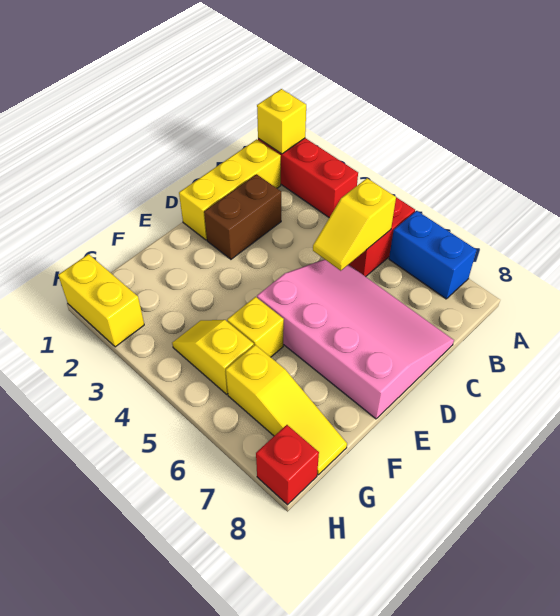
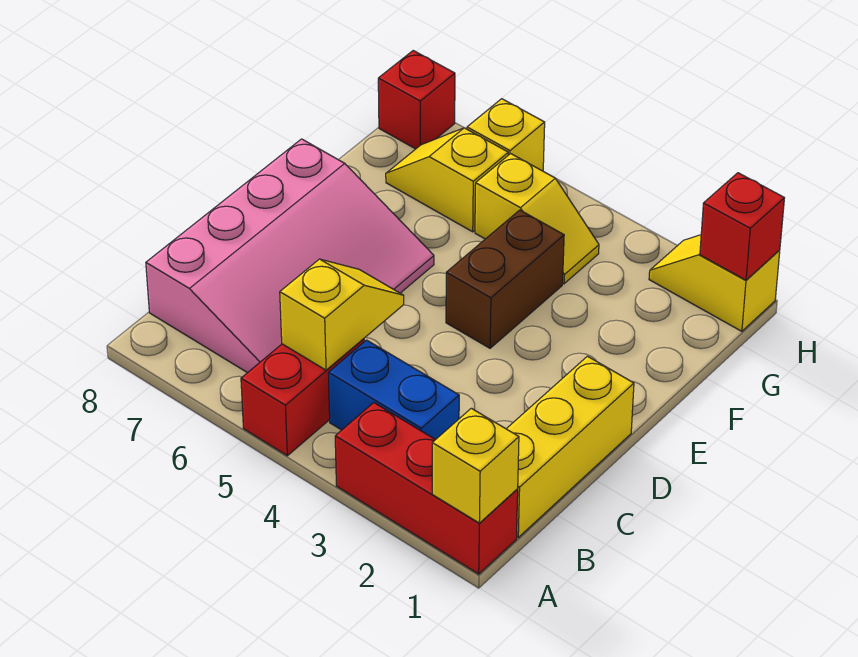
blue 1x2 brick [389,211,477,299] -> blue 1x2 brick moved to [328,340,459,440]
brown 1x2 brick [204,174,281,259] -> brown 1x2 brick moved to [446,210,564,348]
pink 3x4 slope [257,259,454,419] -> pink 3x4 slope turned to [146,139,434,373]
yellow 1x1 brick [227,297,284,357] -> yellow 1x1 brick moved to [467,99,545,171]
yellow 1x3 slope [226,345,347,475] -> yellow 1x2 slope [386,128,508,232]
yellow 1x2 brick [58,254,144,347] -> yellow 1x2 slope [649,235,780,331]
none -> red 1x1 brick [700,173,784,280]

